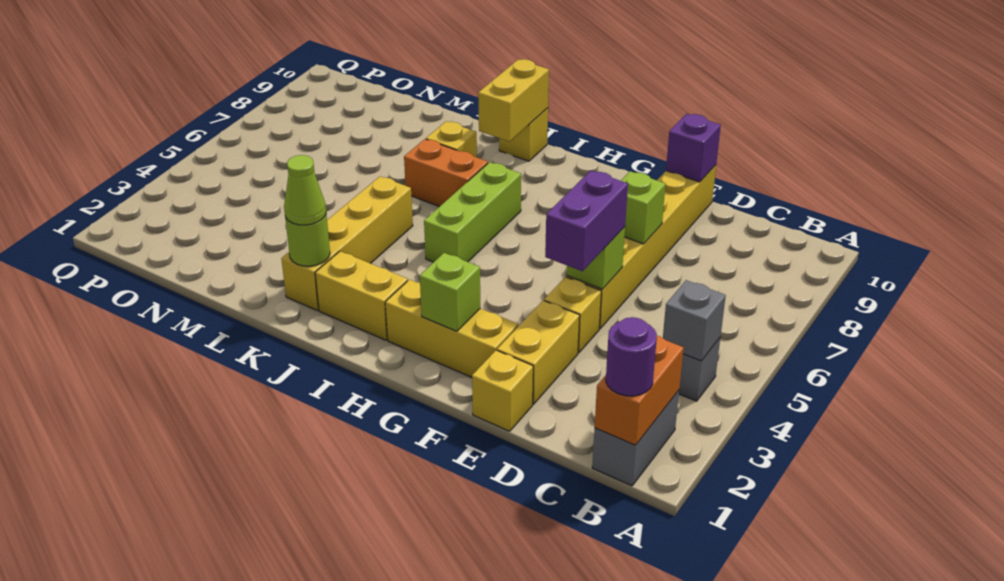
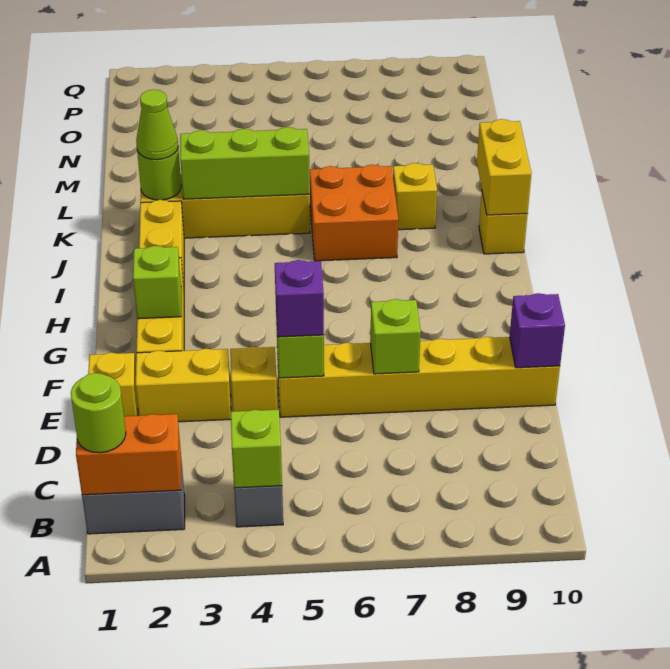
purple 1x1 round brick [606,317,657,396] -> lime 1x1 round brick [71,373,126,453]
grey 1x1 brick [663,280,726,361] -> lime 1x1 brick [231,410,282,488]
purple 1x2 brick [545,171,628,271] -> purple 1x1 brick [275,260,324,337]
lime 1x3 brick [424,162,521,262] -> lime 1x3 brick moved to [180,127,310,199]
orange 1x2 brick [404,139,488,207] -> orange 2x2 brick [310,164,398,261]
yellow 1x2 brick [478,59,549,142] -> yellow 1x2 brick turned to [477,119,532,215]

